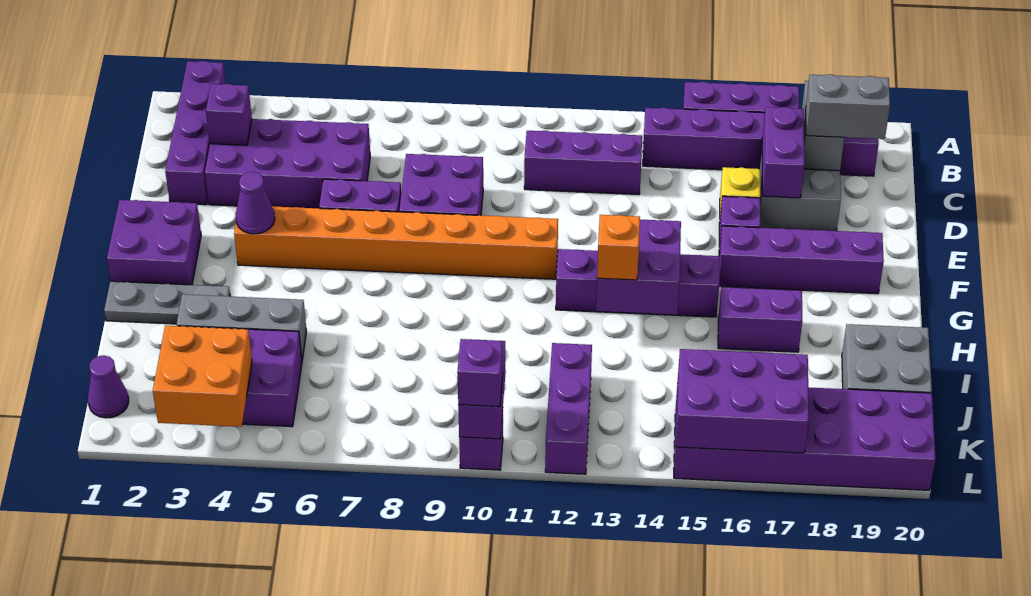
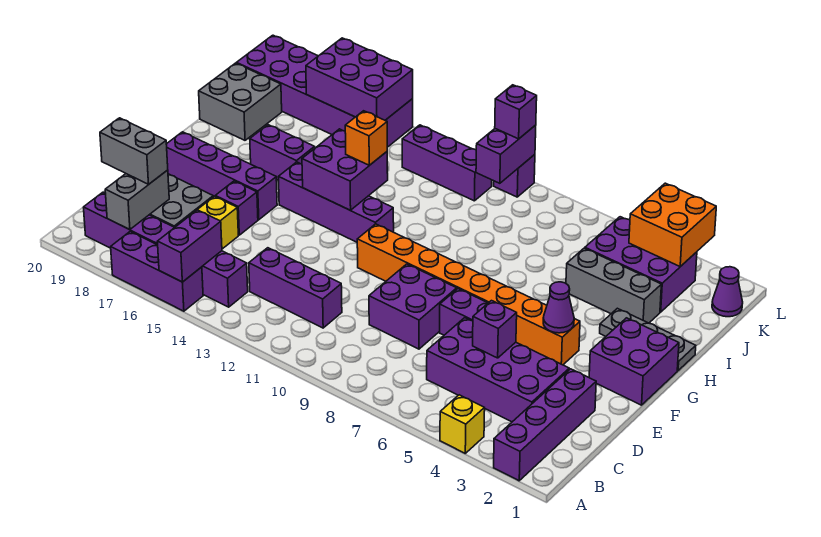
none -> yellow 1x1 brick [440,395,485,453]
purple 1x1 brick [206,84,252,145] -> purple 1x1 brick moved to [473,301,517,358]
purple 1x2 brick [762,107,805,198] -> purple 1x2 brick moved to [157,210,222,282]
purple 1x3 brick [545,343,592,474] -> purple 1x3 brick turned to [402,125,492,201]

